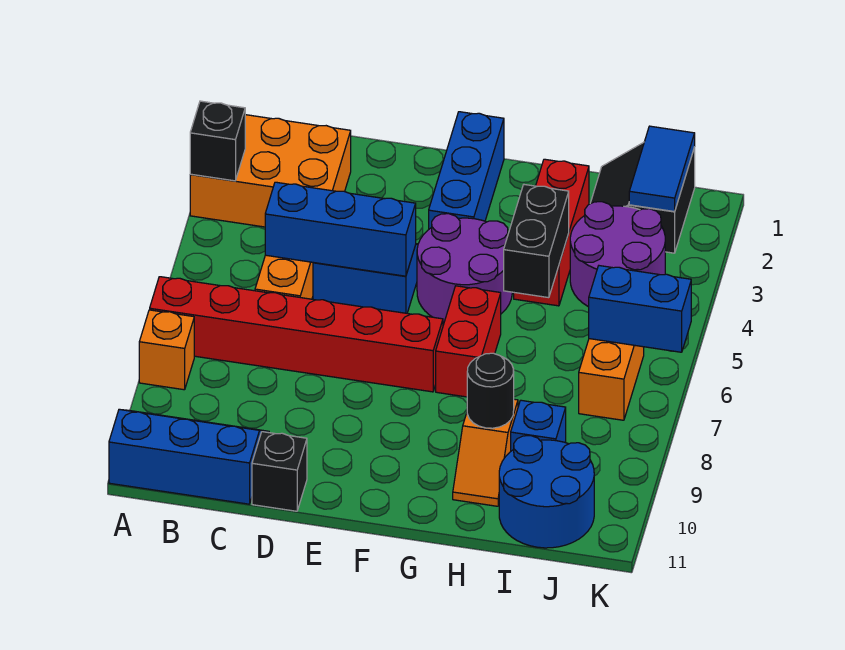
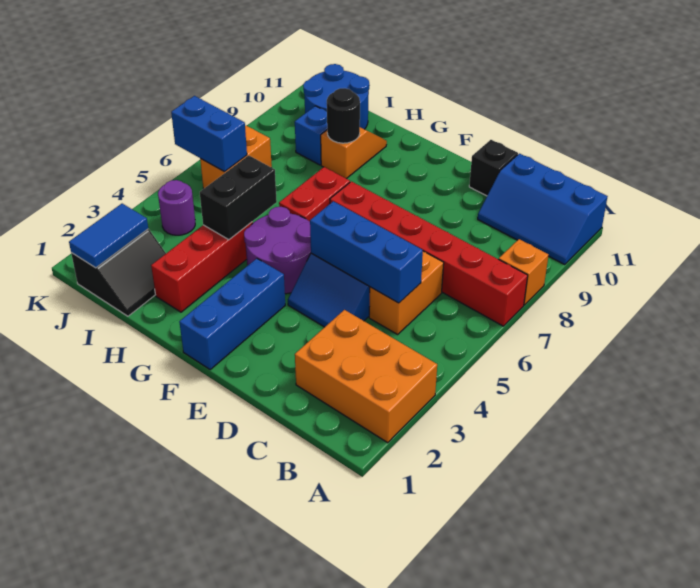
black 1x1 brick [190,101,245,181] -> none
purple 2x2 round brick [570,202,665,307] -> purple 1x1 round brick [158,180,195,235]

